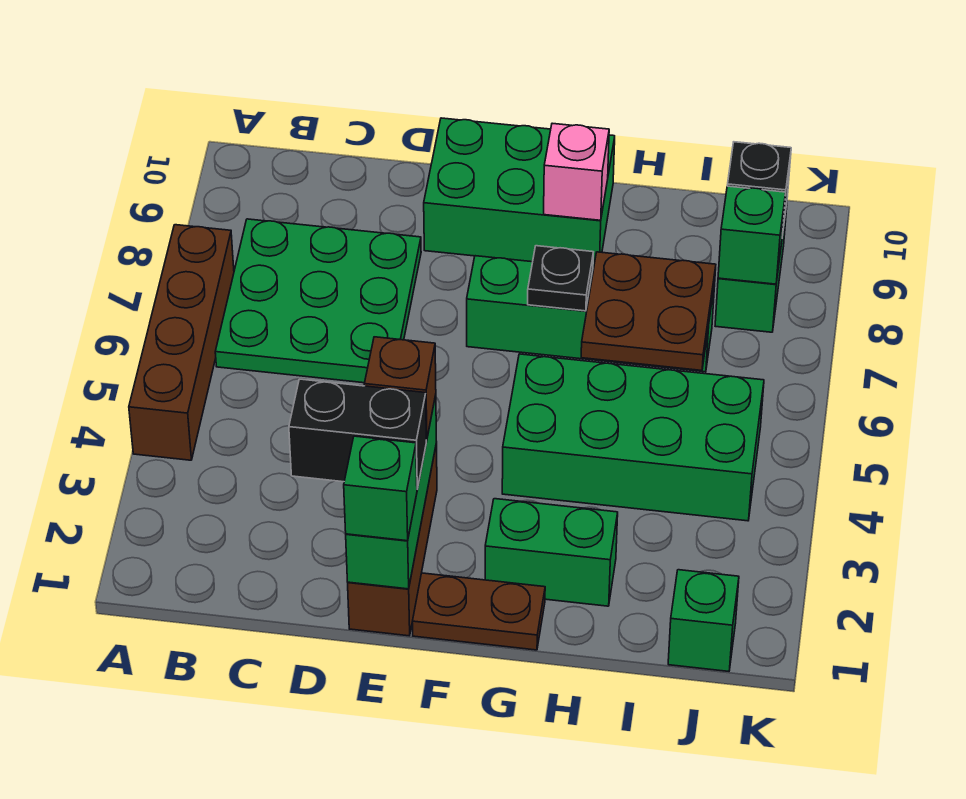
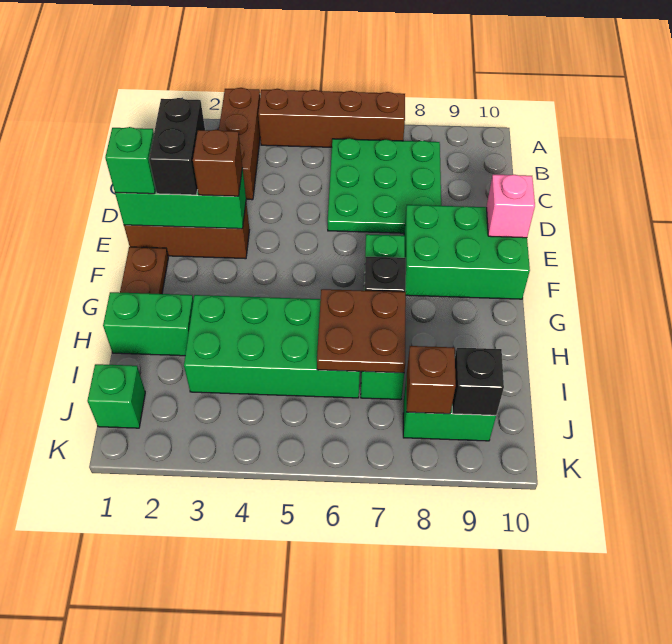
none -> brown 1x3 brick [219,88,260,200]
green 2x3 brick [424,118,615,268] -> green 2x3 brick turned to [404,205,530,299]
green 1x2 brick [485,499,618,606] -> green 1x2 brick turned to [103,292,193,356]
green 2x4 brick [502,354,764,521] -> green 2x4 brick turned to [184,295,360,398]
pink 1x1 brick [544,123,609,220] -> pink 1x1 brick moved to [487,175,535,238]
green 1x1 brick [718,186,786,284] -> brown 1x1 brick [407,346,456,414]

